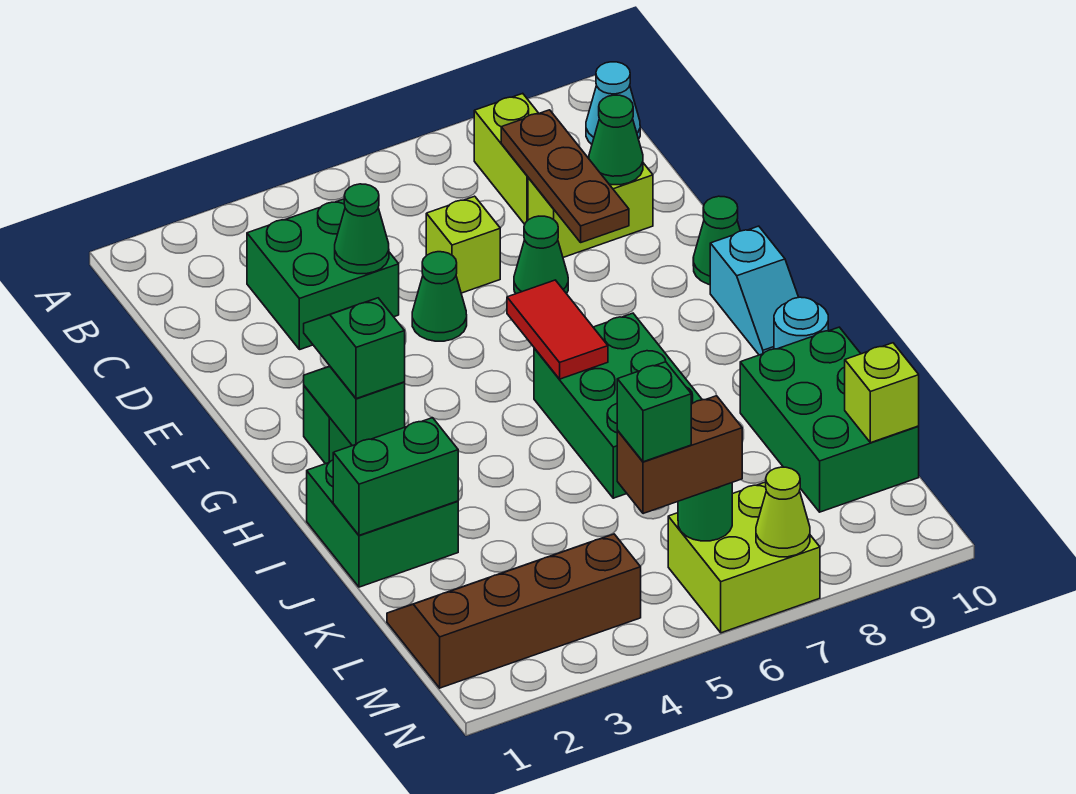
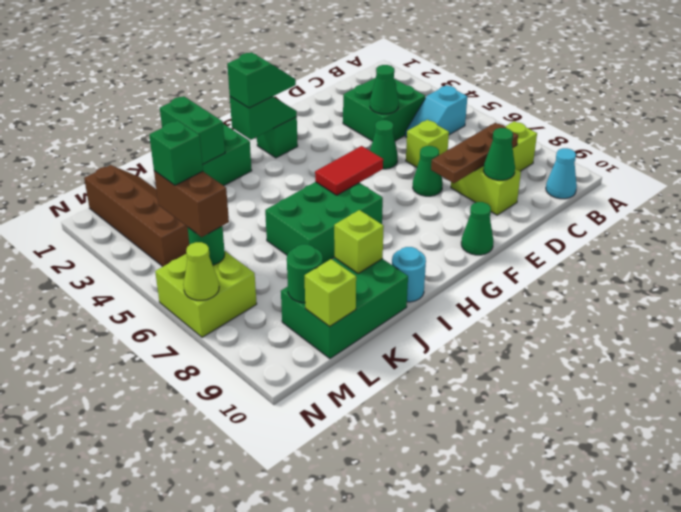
cyan 1x2 slope [710,226,799,355] -> cyan 1x2 slope moved to [405,85,467,137]
none -> lime 1x1 brick [334,210,384,274]
none -> green 1x1 round brick [287,244,323,303]

